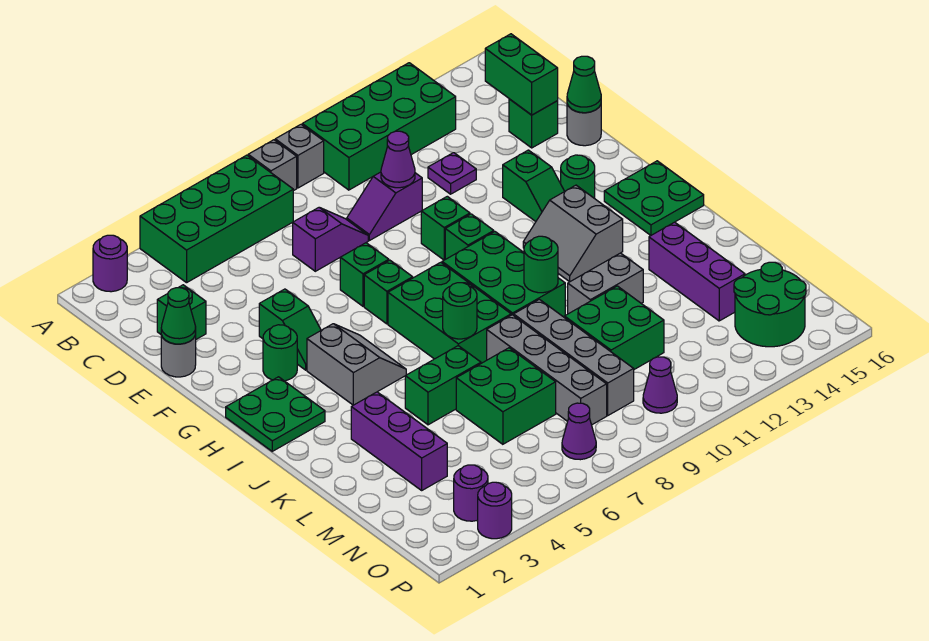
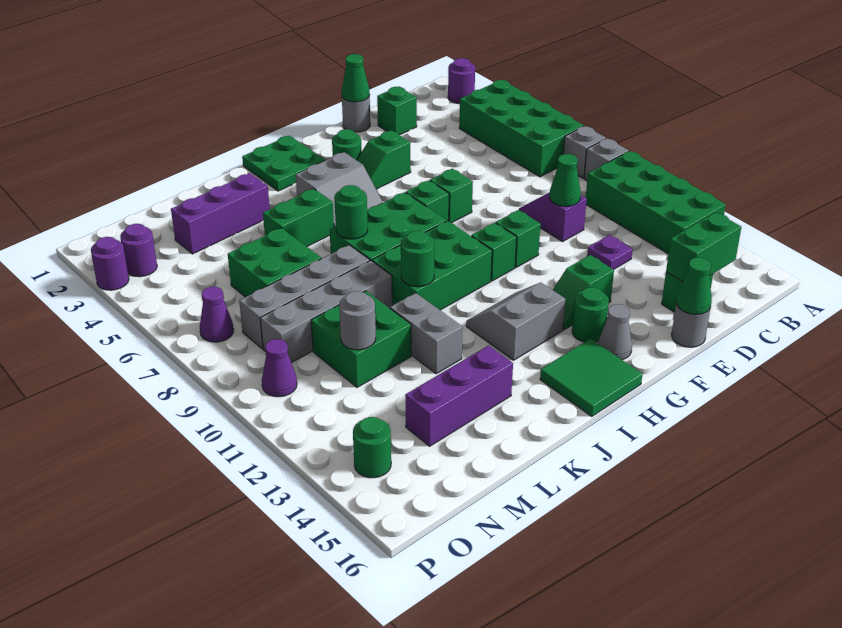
purple 1x2 slope [293,208,368,271] -> none
purple 1x1 cone [381,131,415,188] -> green 1x1 cone [549,154,581,206]
none -> grey 1x1 cone [598,304,632,360]
green 2x2 plate [604,161,704,235] -> green 2x2 tile [540,339,642,417]
green 1x2 brick [405,346,481,425] -> green 1x2 brick turned to [263,189,334,246]
none -> grey 1x1 round brick [339,291,376,350]
green 2x2 round brick [734,262,806,347] -> green 1x1 round brick [353,417,391,478]

